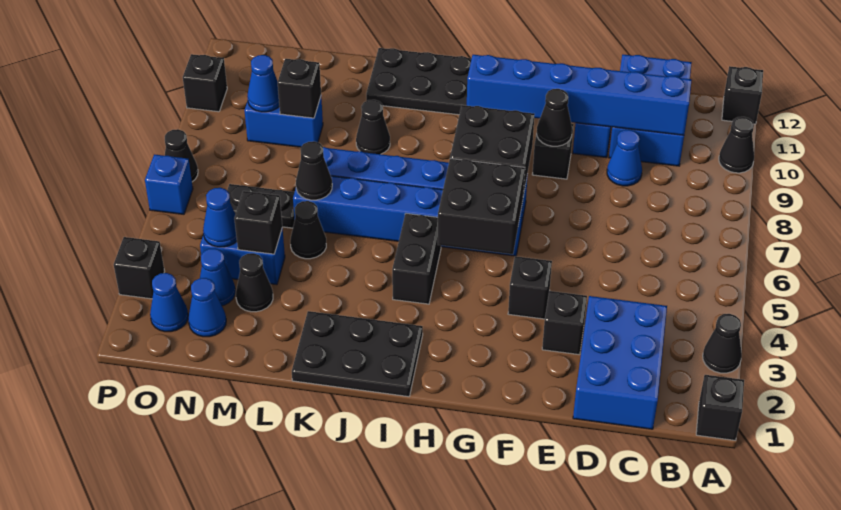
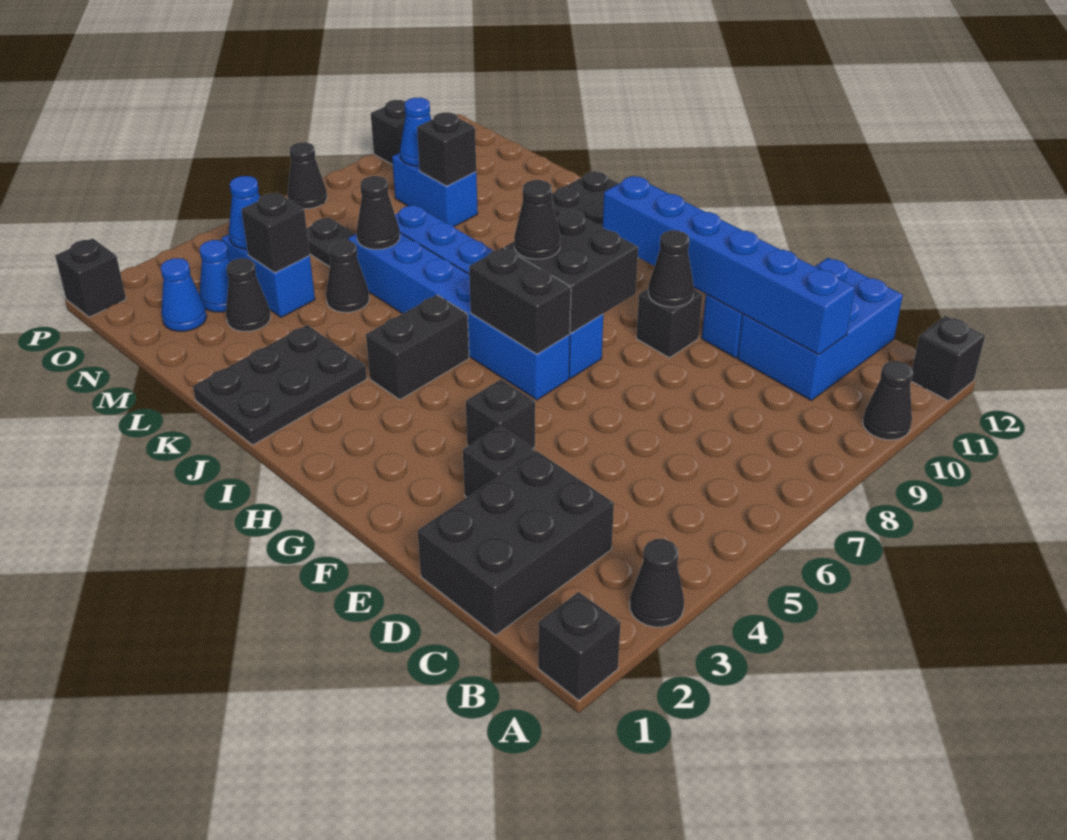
blue 2x3 brick [573,296,667,429] -> black 2x3 brick [418,451,614,635]
blue 1x1 cone [607,130,642,186] -> none
black 2x2 brick [438,159,525,254] -> black 1x2 brick [469,248,571,354]
black 2x3 plate [292,311,423,397] -> black 2x3 plate turned to [193,325,367,445]
black 1x1 cone [356,100,390,154] -> black 1x1 cone moved to [514,180,560,259]
blue 1x1 cone [150,273,188,332] -> none
black 1x1 brick [114,237,165,299] -> black 1x1 brick moved to [55,238,126,317]
blue 1x1 brick [145,154,193,214] -> none

